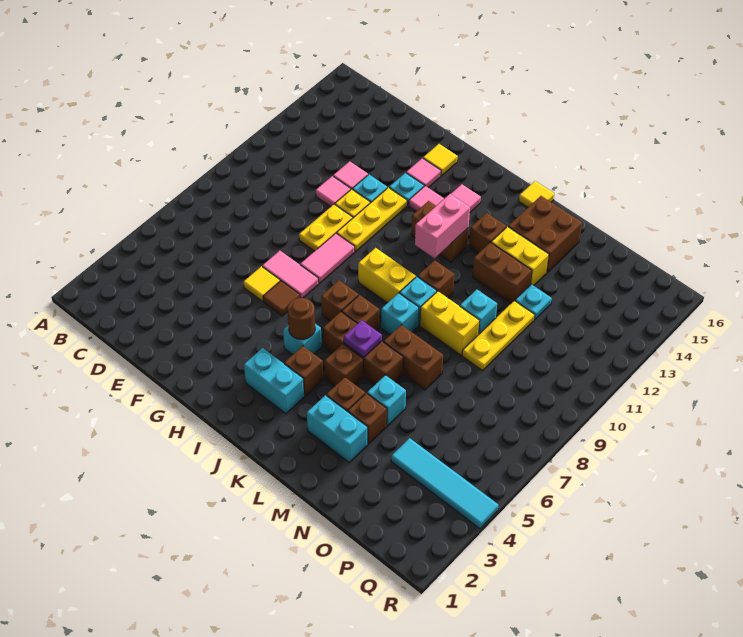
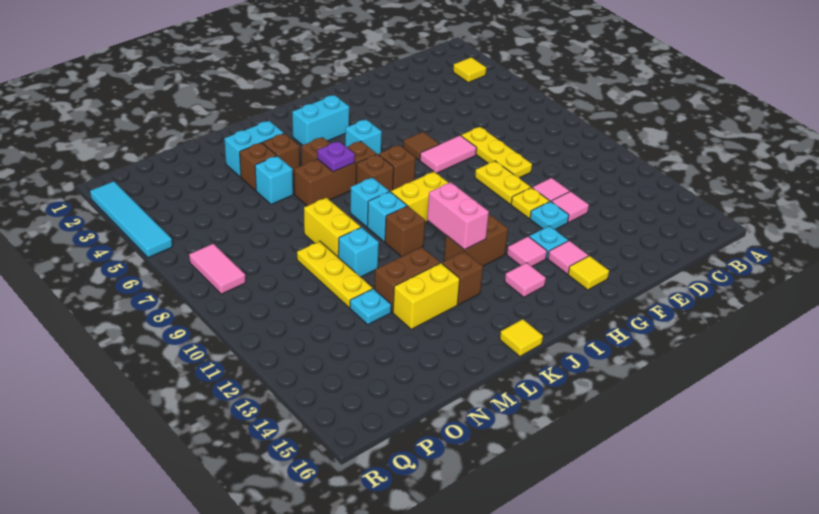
yellow 1x1 tile [244,266,280,301] -> yellow 1x1 tile moved to [453,57,486,83]
pink 1x2 tile [300,233,355,283] -> pink 1x2 tile moved to [189,244,246,294]
yellow 1x3 plate [337,188,407,252] -> yellow 1x3 plate moved to [461,127,532,178]
brown 1x1 round brick [287,298,315,339] -> none
brown 1x1 brick [284,346,323,396] -> none
brown 1x2 brick [384,325,443,390] -> none
yellow 1x2 brick [420,291,480,355] -> yellow 1x2 brick turned to [304,198,361,257]
brown 2x2 brick [508,196,582,273] -> none
cyan 1x4 tile [391,438,498,529] -> cyan 1x4 tile turned to [90,181,172,258]

